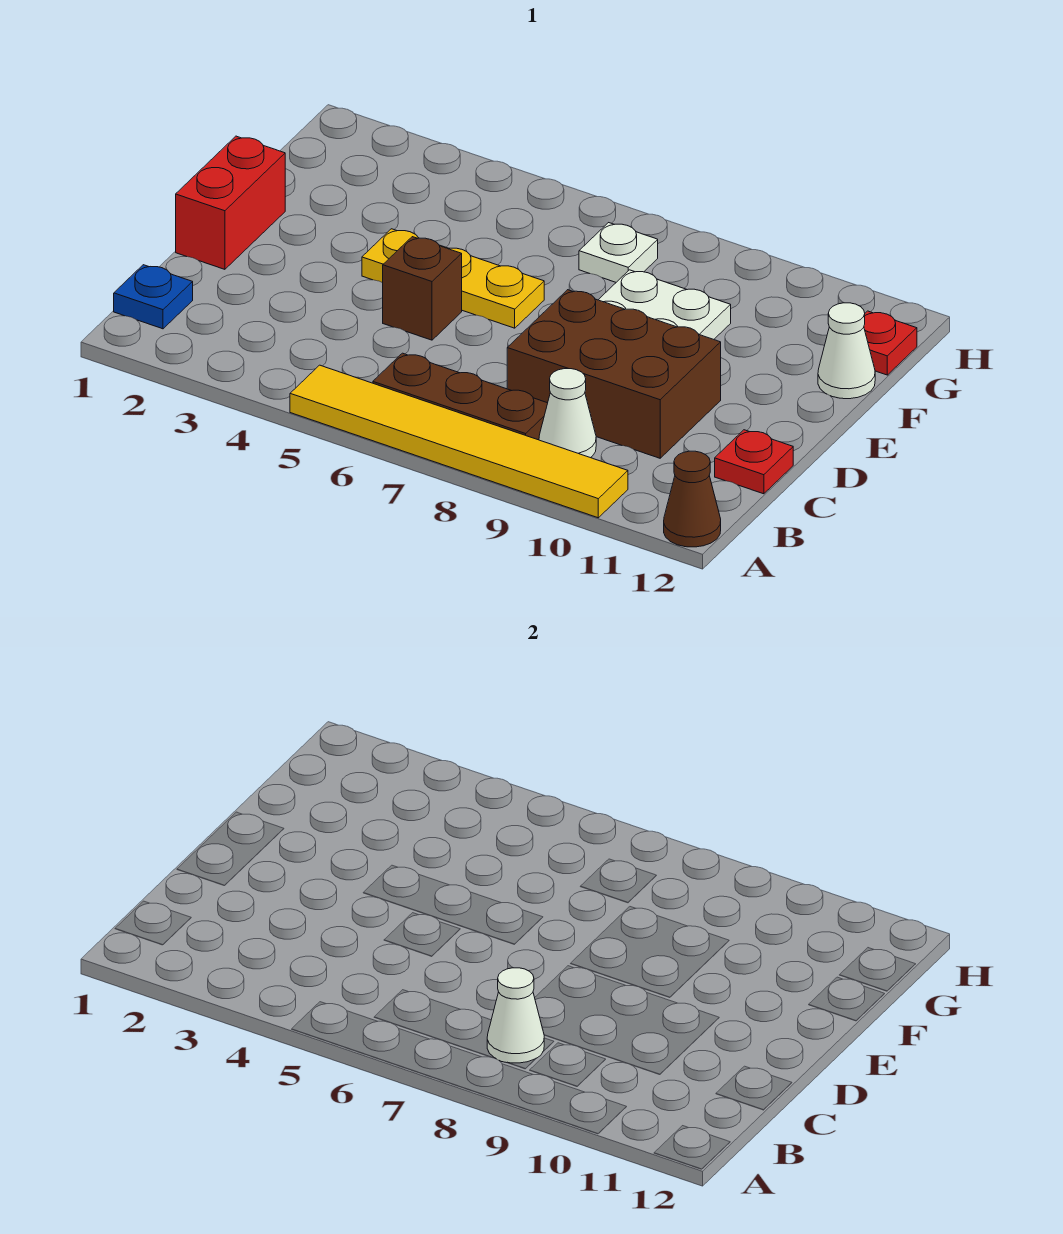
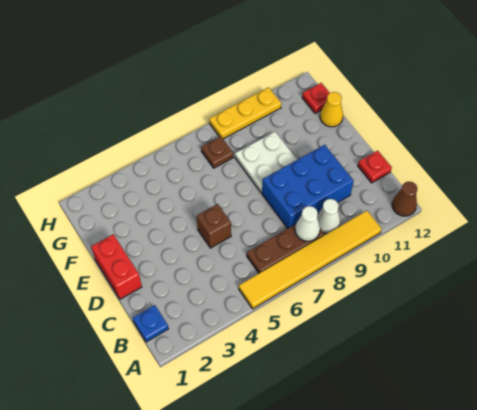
brown 2x3 brick [507,290,721,458] -> blue 2x3 brick [262,145,353,229]
yellow 1x3 plate [362,229,544,328] -> yellow 1x3 plate moved to [209,87,281,139]
white 1x1 cone [818,303,875,399] -> yellow 1x1 cone [320,92,343,127]
white 1x1 plate [579,223,658,282] -> brown 1x1 plate [201,136,233,168]

